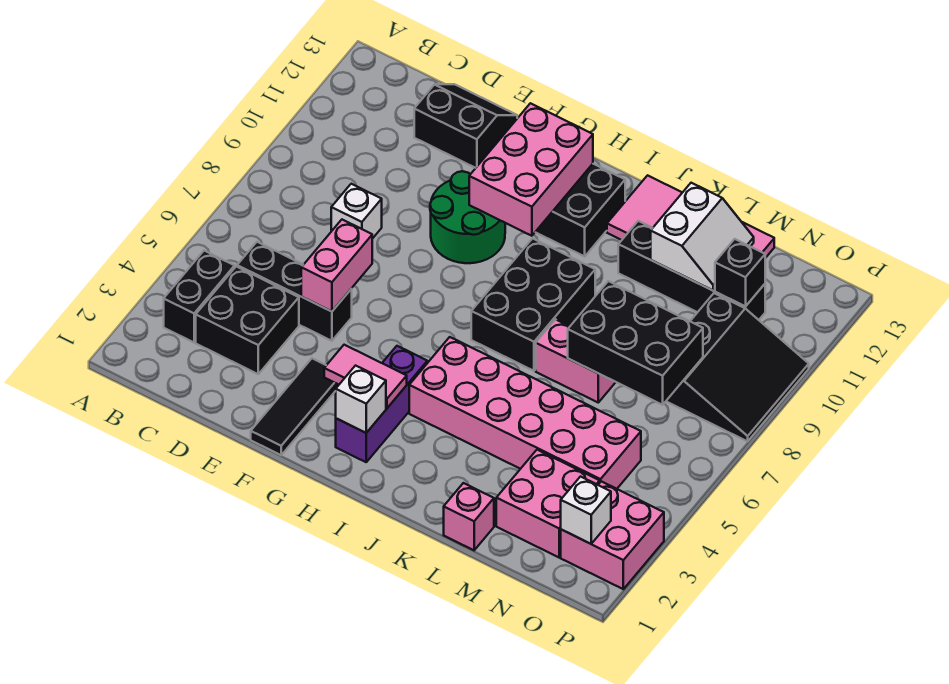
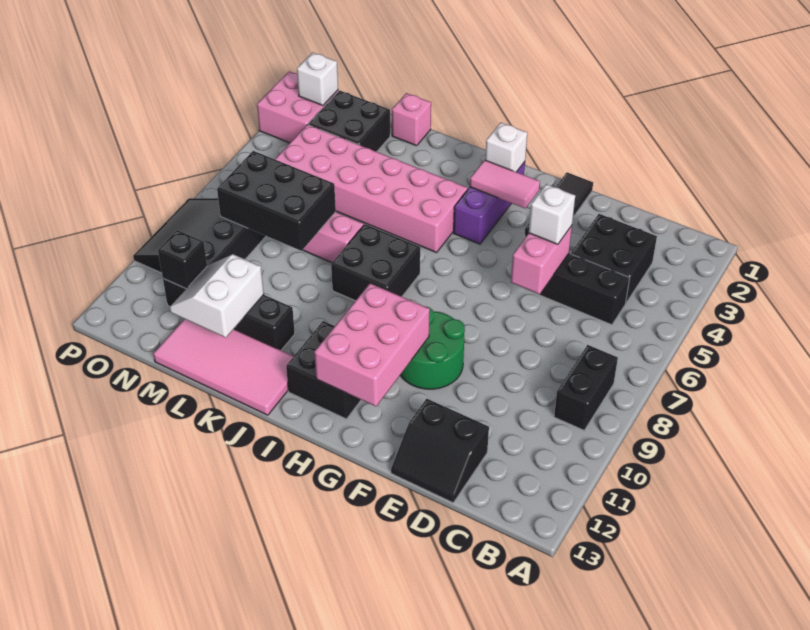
black 1x2 brick [164,251,235,342] -> black 1x2 brick moved to [554,345,618,430]
white 1x1 brick [331,184,382,239] -> white 1x1 brick moved to [529,184,575,244]
black 2x3 brick [471,238,595,371] -> black 2x2 brick [331,224,420,301]
pink 2x2 brick [496,450,600,557] -> black 2x2 brick [308,90,390,152]

